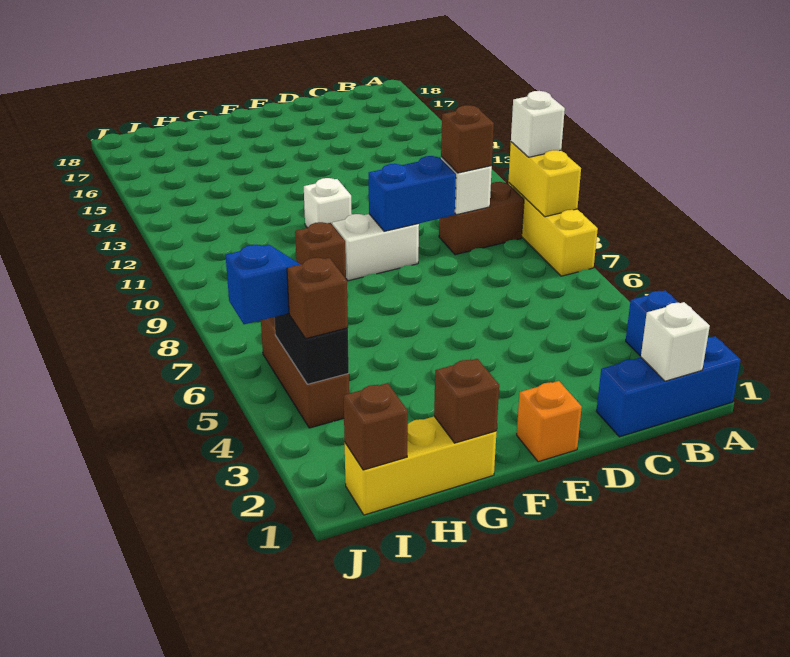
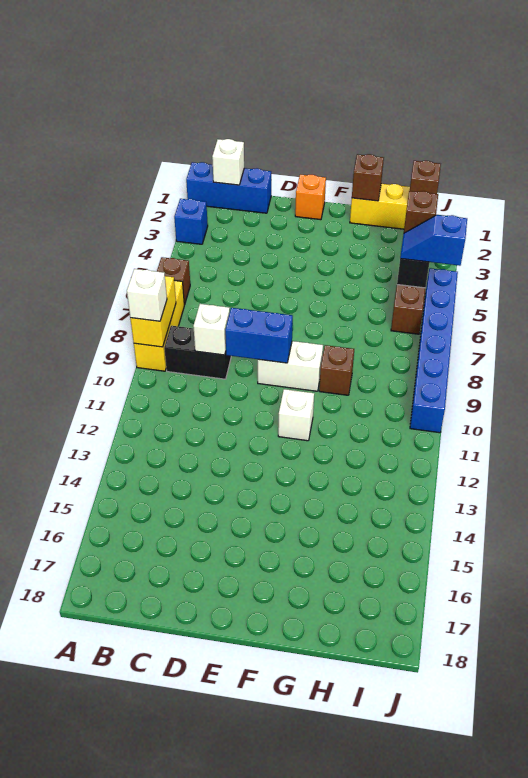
brown 1x2 brick [439,182,524,255] -> black 1x2 brick [164,326,231,379]
brown 1x1 brick [441,105,494,173] -> brown 1x1 brick moved to [157,257,190,305]
none -> blue 1x6 brick [410,268,458,433]

